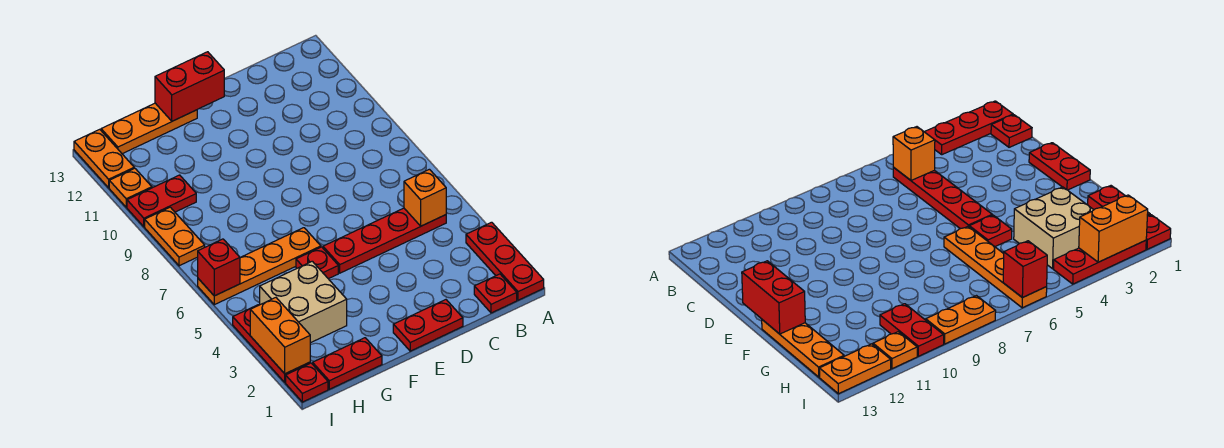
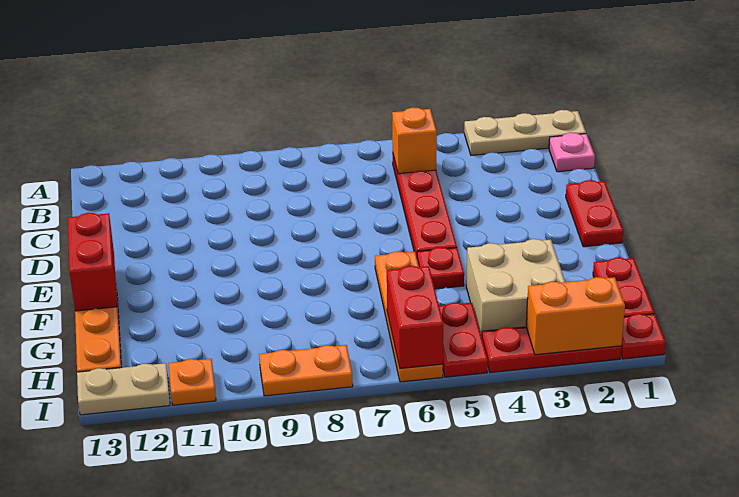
red 1x3 plate [466,222,544,300] -> tan 1x3 plate [464,110,586,155]
red 1x1 plate [474,274,517,313] -> pink 1x1 plate [549,133,595,172]
red 1x2 plate [127,175,196,227] -> red 1x2 plate moved to [439,303,488,377]
red 1x1 brick [198,239,240,296] -> red 1x2 brick [387,266,443,368]
orange 1x2 plate [74,129,134,188] -> tan 1x2 plate [77,363,170,415]

